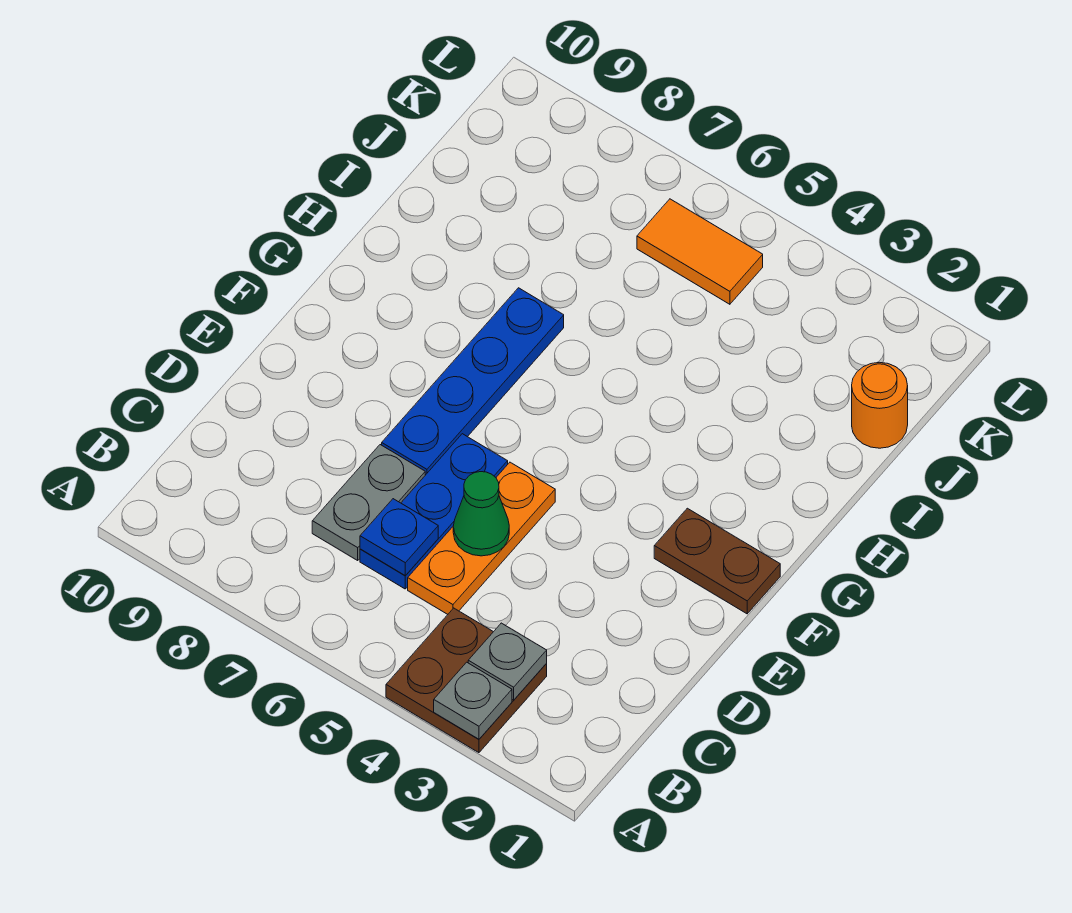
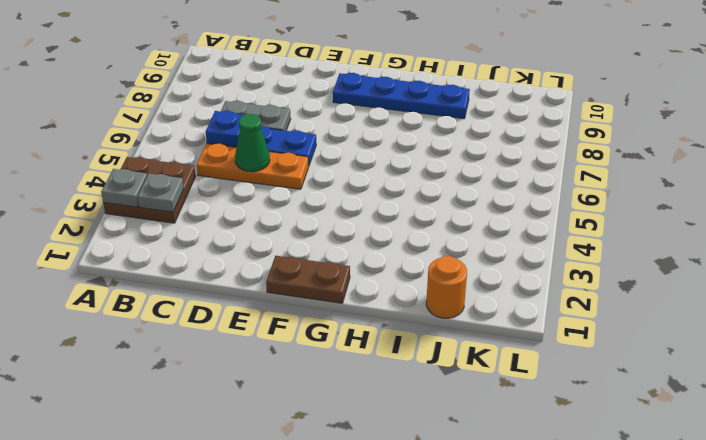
blue 1x4 plate [382,288,564,475] -> blue 1x4 plate moved to [333,73,470,119]
brown 1x2 plate [654,508,780,614] -> brown 1x2 plate turned to [266,256,350,303]
orange 1x2 tile [637,199,763,304] -> none

